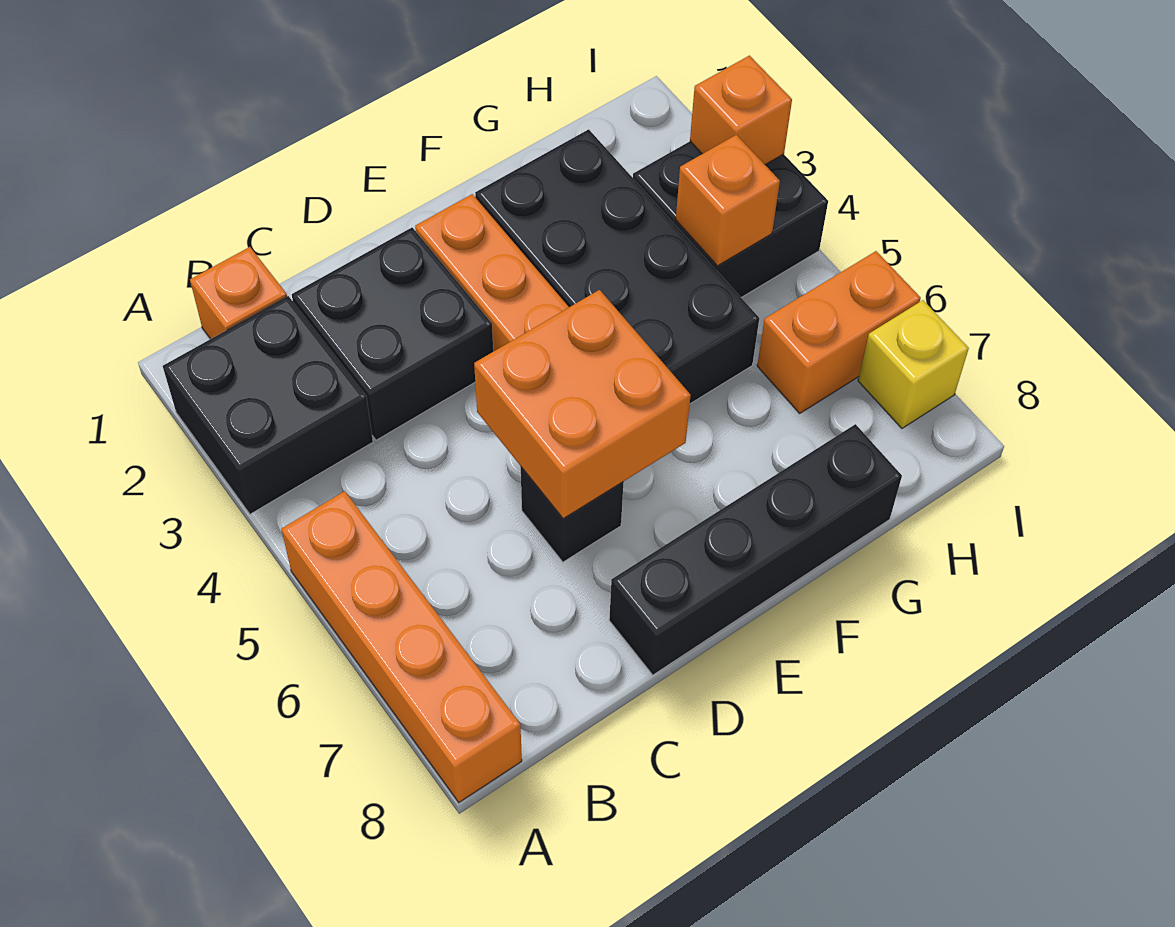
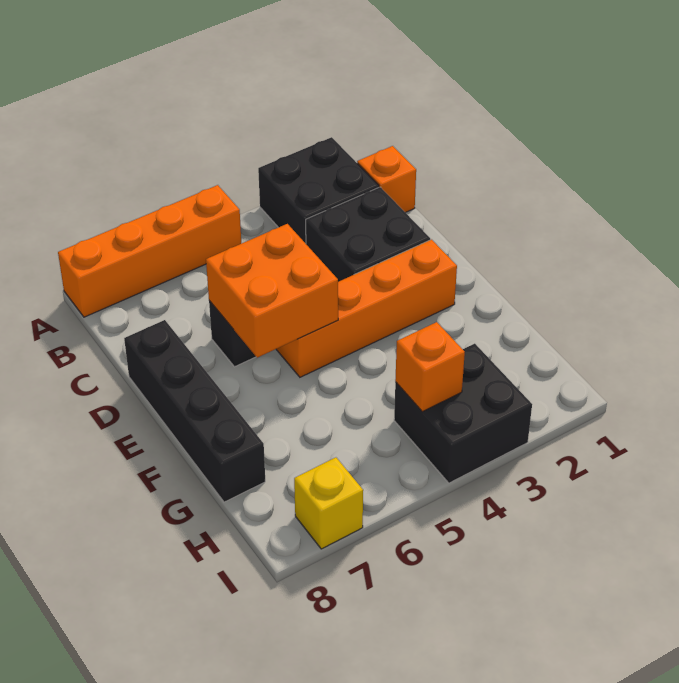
black 2x4 brick [475,129,759,404] -> none
orange 1x2 brick [757,251,921,413] -> none
orange 1x1 brick [690,56,792,165] -> none

